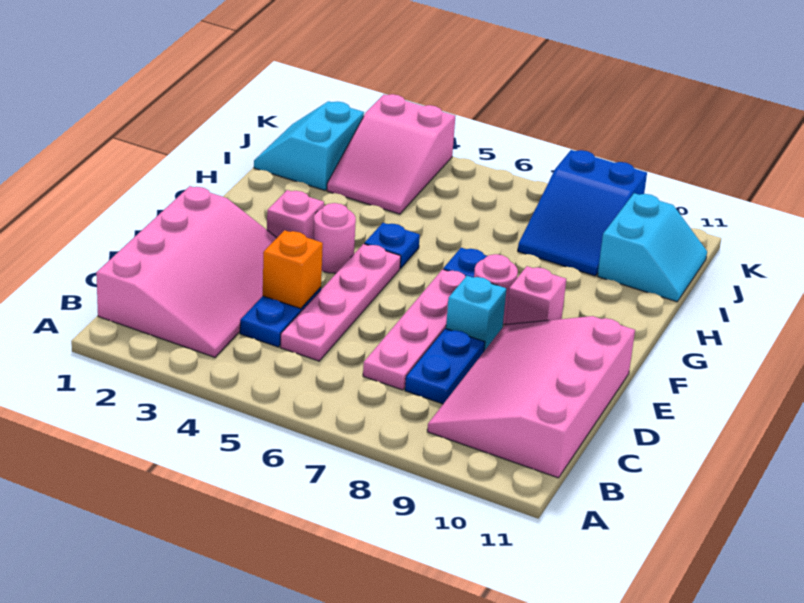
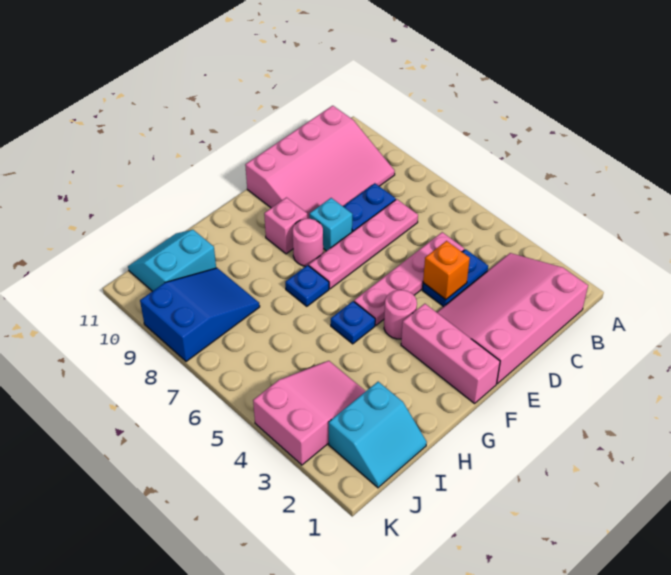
pink 1x1 brick [267,190,324,239] -> pink 1x3 brick [401,304,500,404]

